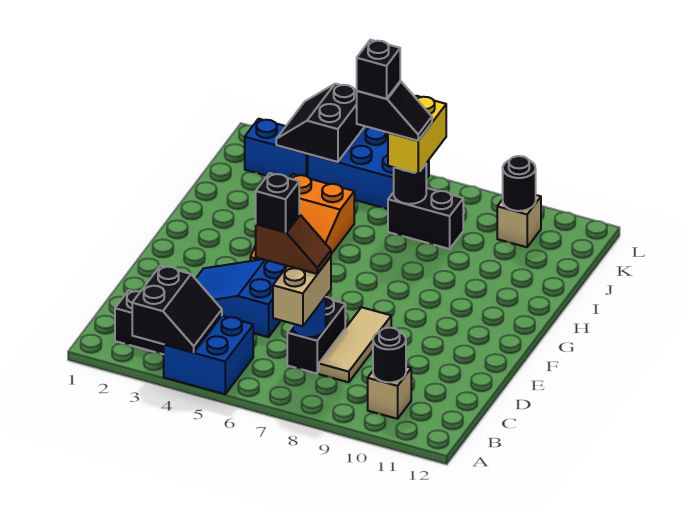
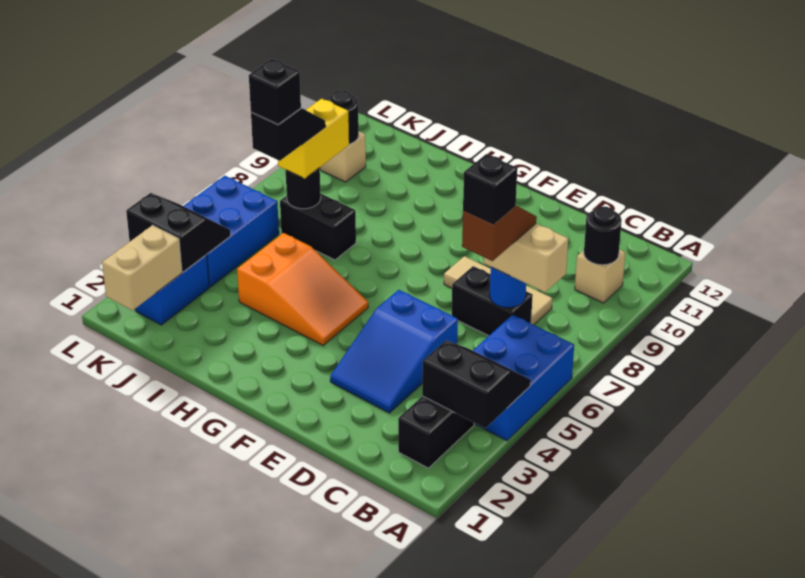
blue 2x2 brick [164,316,253,394] -> blue 2x3 brick [473,315,574,441]
black 1x2 brick [388,188,463,249] -> black 1x2 brick turned to [280,193,356,260]
yellow 1x2 brick [388,96,446,174] -> yellow 1x2 brick turned to [278,99,349,178]
none -> tan 1x2 brick [102,225,182,310]
black 2x2 slope [276,84,365,162] -> black 2x2 slope turned to [126,193,231,272]

